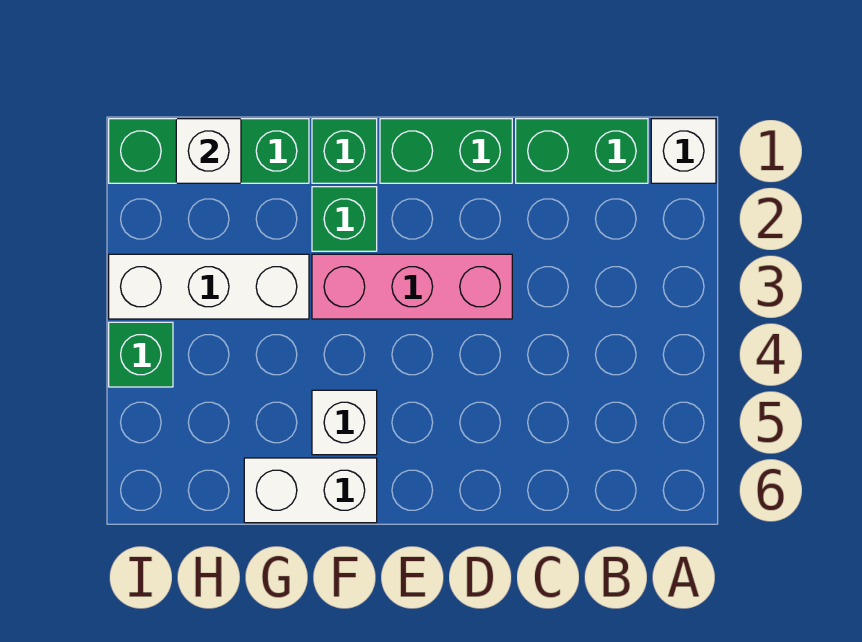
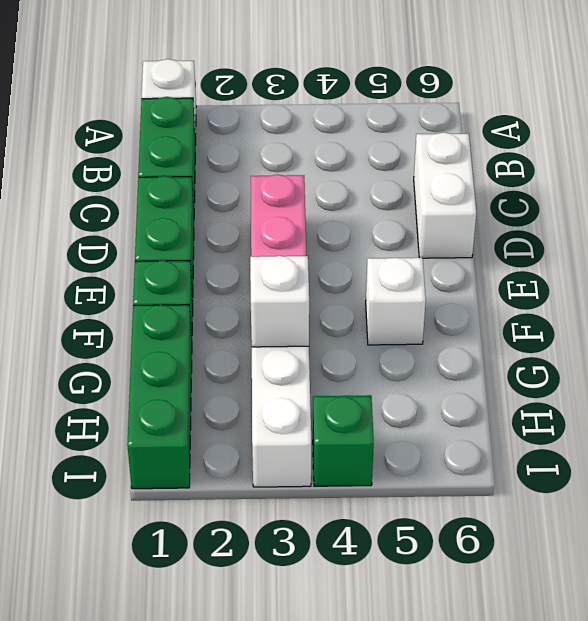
green 1x1 brick [312,187,377,251] -> none
white 1x2 brick [244,458,377,523] -> white 1x2 brick moved to [414,132,476,258]
white 1x1 brick [176,119,241,183] -> white 1x1 brick moved to [250,256,309,347]

